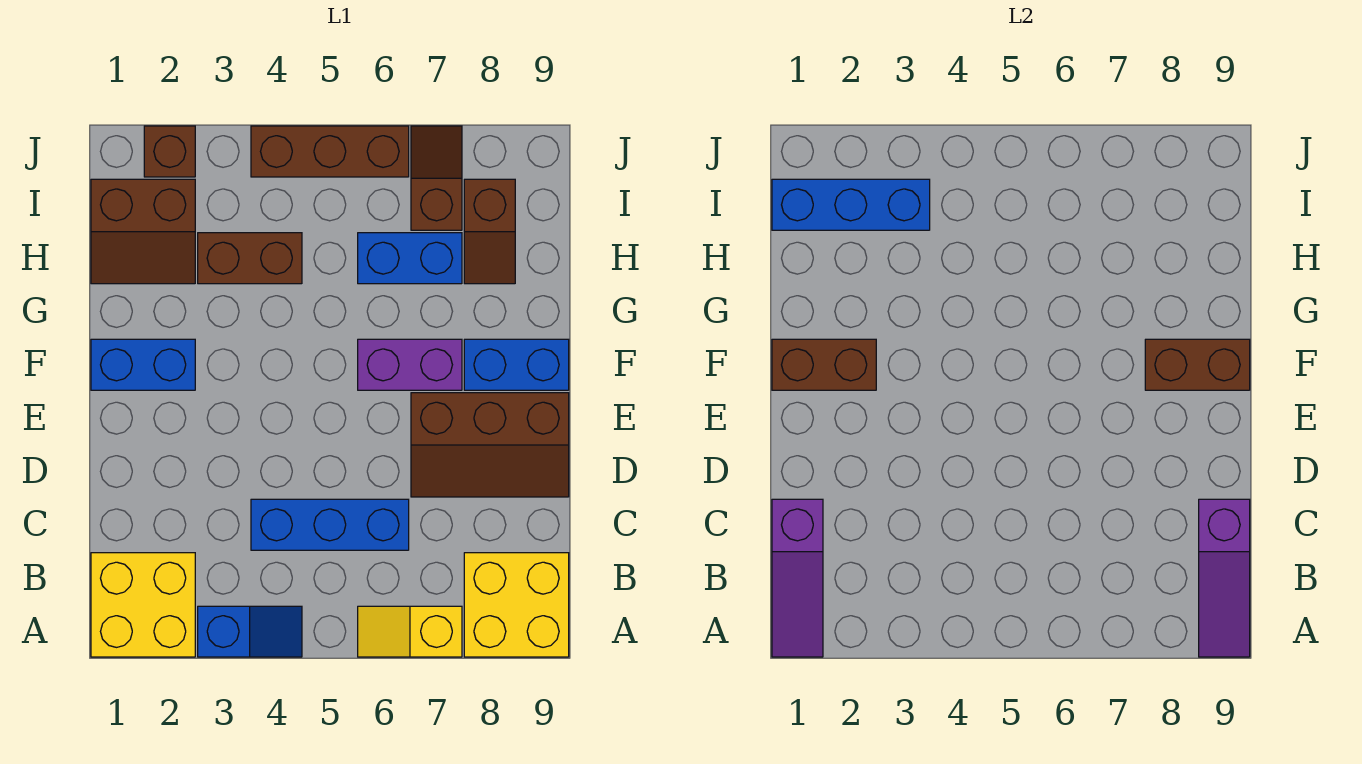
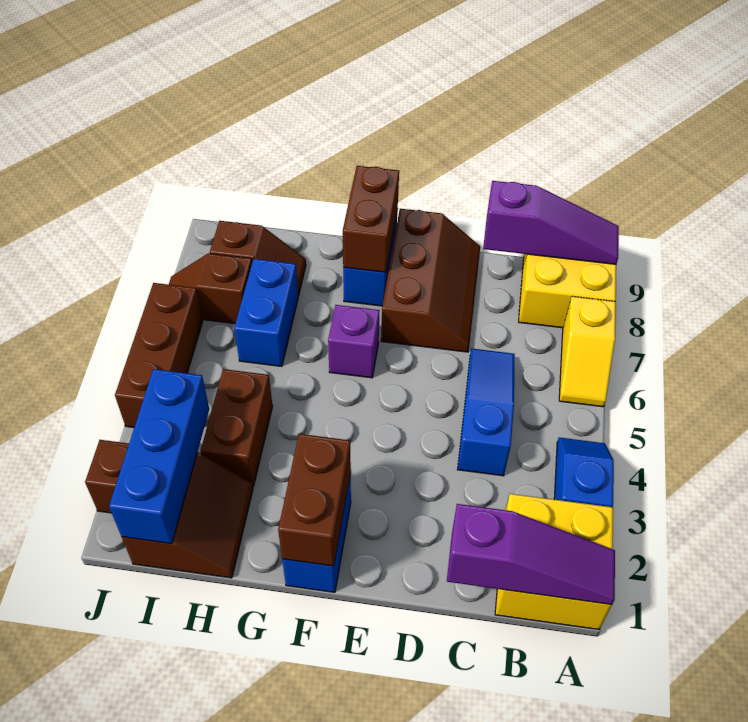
blue 1x3 brick [251,499,409,550] -> blue 1x3 slope [458,348,515,476]
purple 1x2 brick [358,339,462,390] -> purple 1x1 brick [328,305,380,378]

